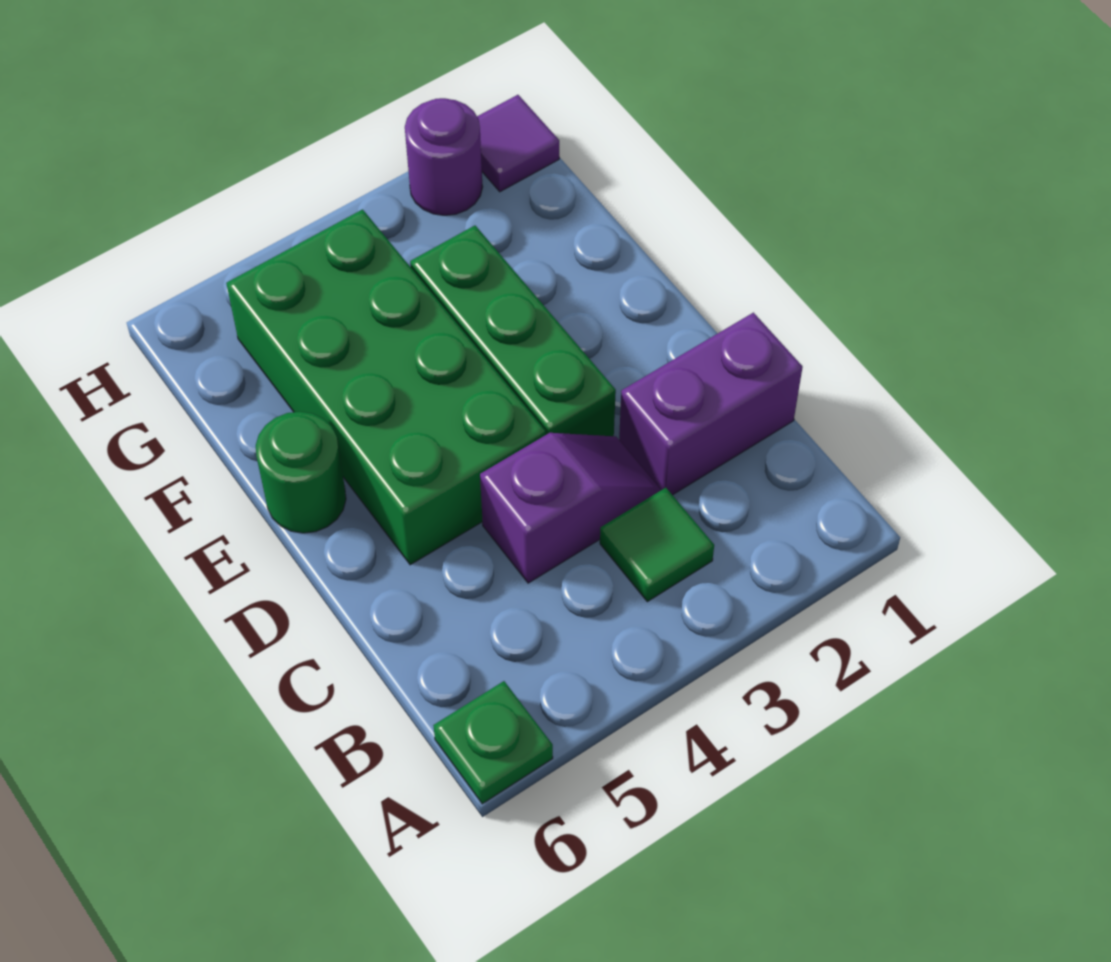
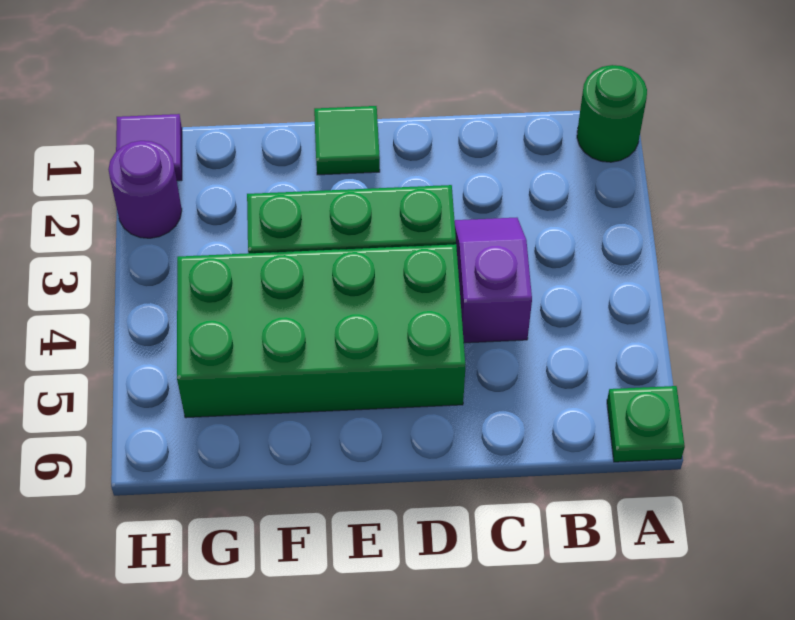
green 1x1 tile [600,488,714,602] -> green 1x1 tile moved to [314,106,380,175]
purple 1x2 brick [619,313,803,495] -> none
green 1x1 round brick [256,412,346,533] -> green 1x1 round brick moved to [577,65,647,162]

